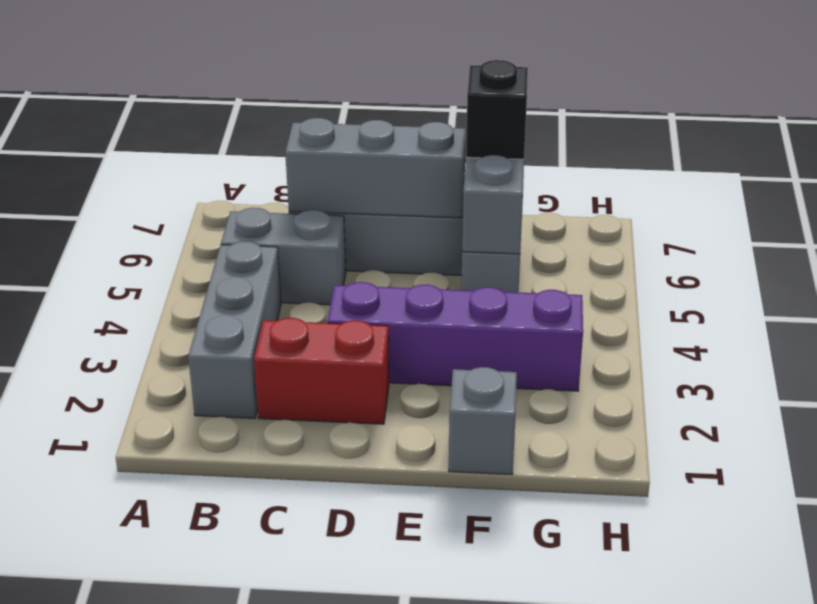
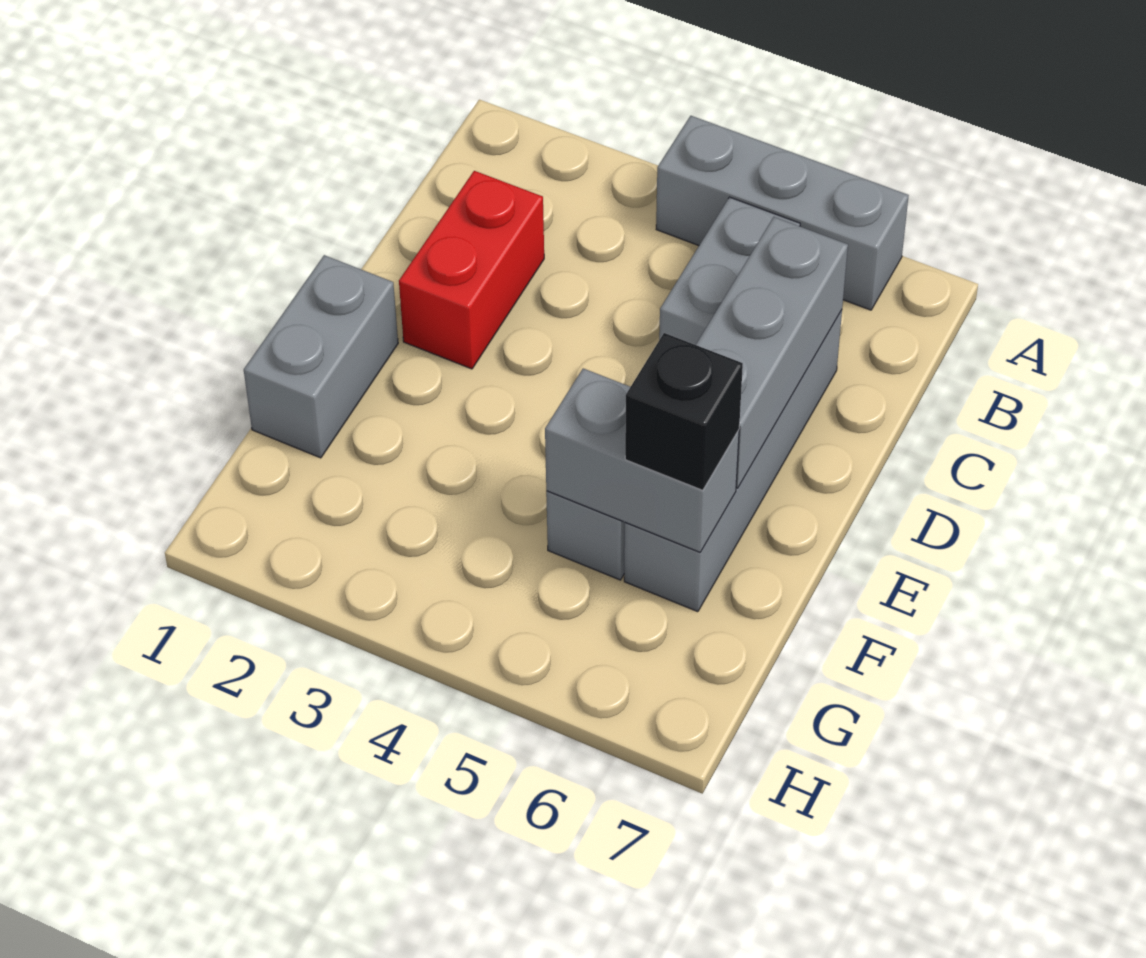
grey 1x3 brick [188,241,281,418] -> grey 1x3 brick moved to [656,116,909,310]
purple 1x4 brick [327,282,583,391] -> none
grey 1x1 brick [449,367,517,475] -> grey 1x2 brick [244,255,398,458]

